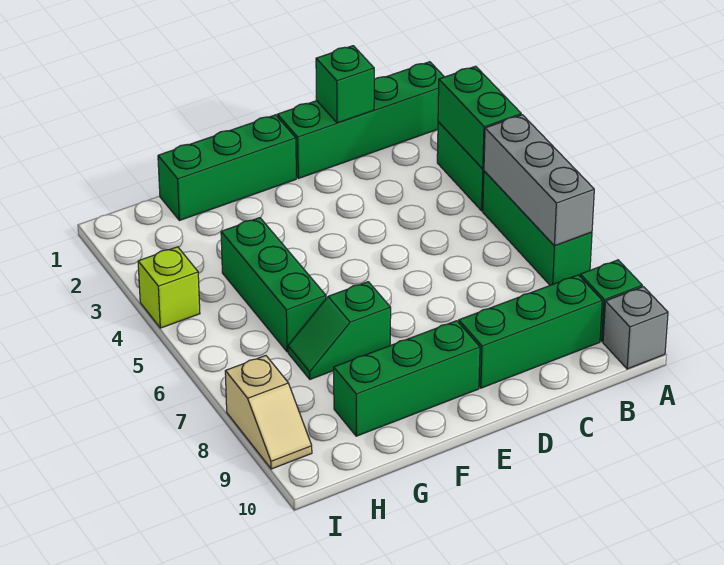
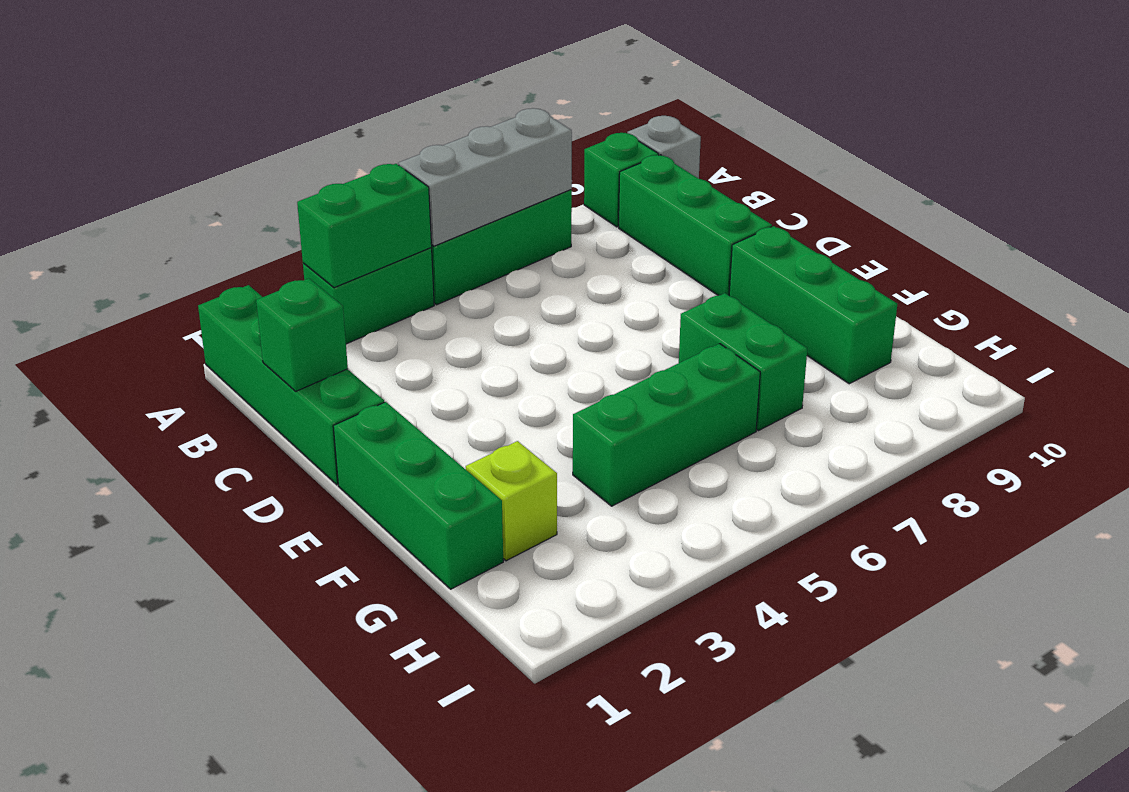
green 1x2 slope [288,282,391,379] -> green 1x2 brick [679,293,807,431]
lime 1x1 brick [138,247,200,328] -> lime 1x1 brick moved to [466,441,557,561]
tan 1x2 slope [225,356,312,469] -> none

